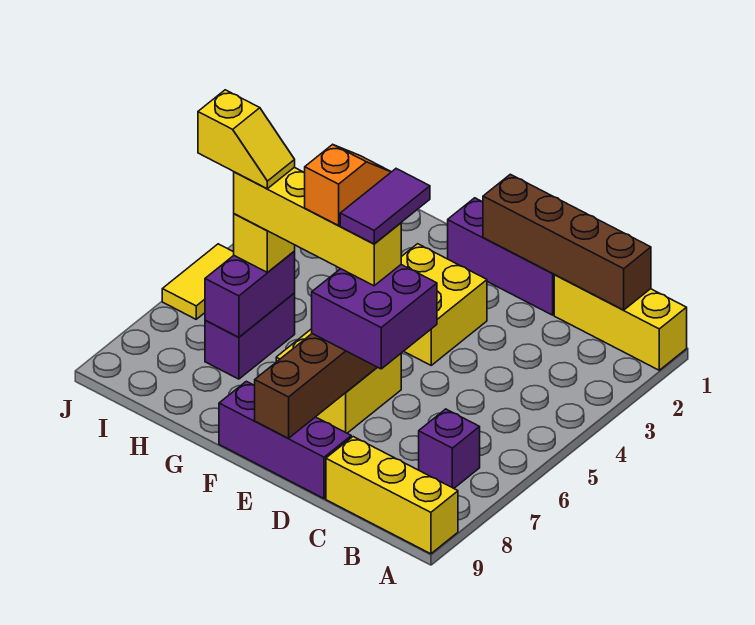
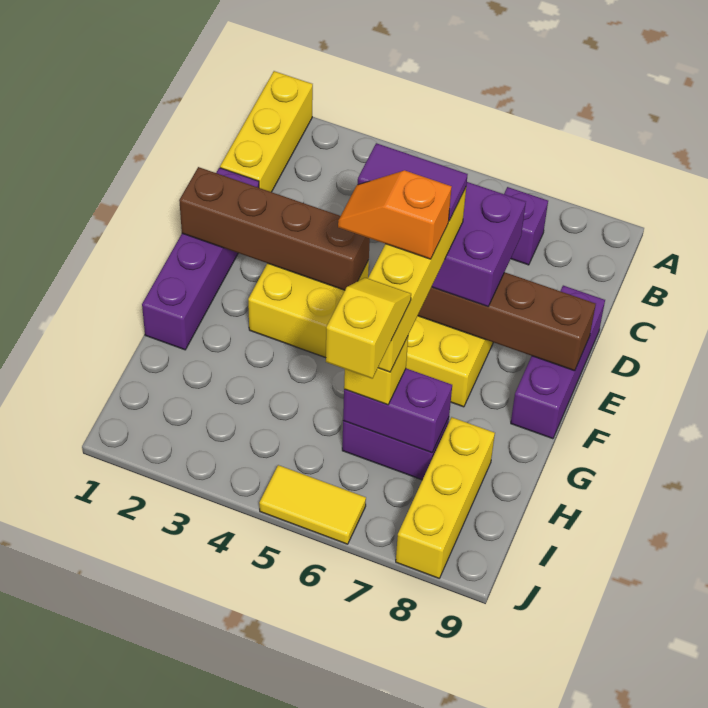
yellow 1x3 brick [326,437,458,554] -> yellow 1x3 brick moved to [396,417,495,578]
brown 1x4 brick [483,174,651,310] -> brown 1x4 brick turned to [179,167,370,290]
purple 1x3 brick [448,198,554,315] -> purple 1x4 brick [142,168,259,350]

